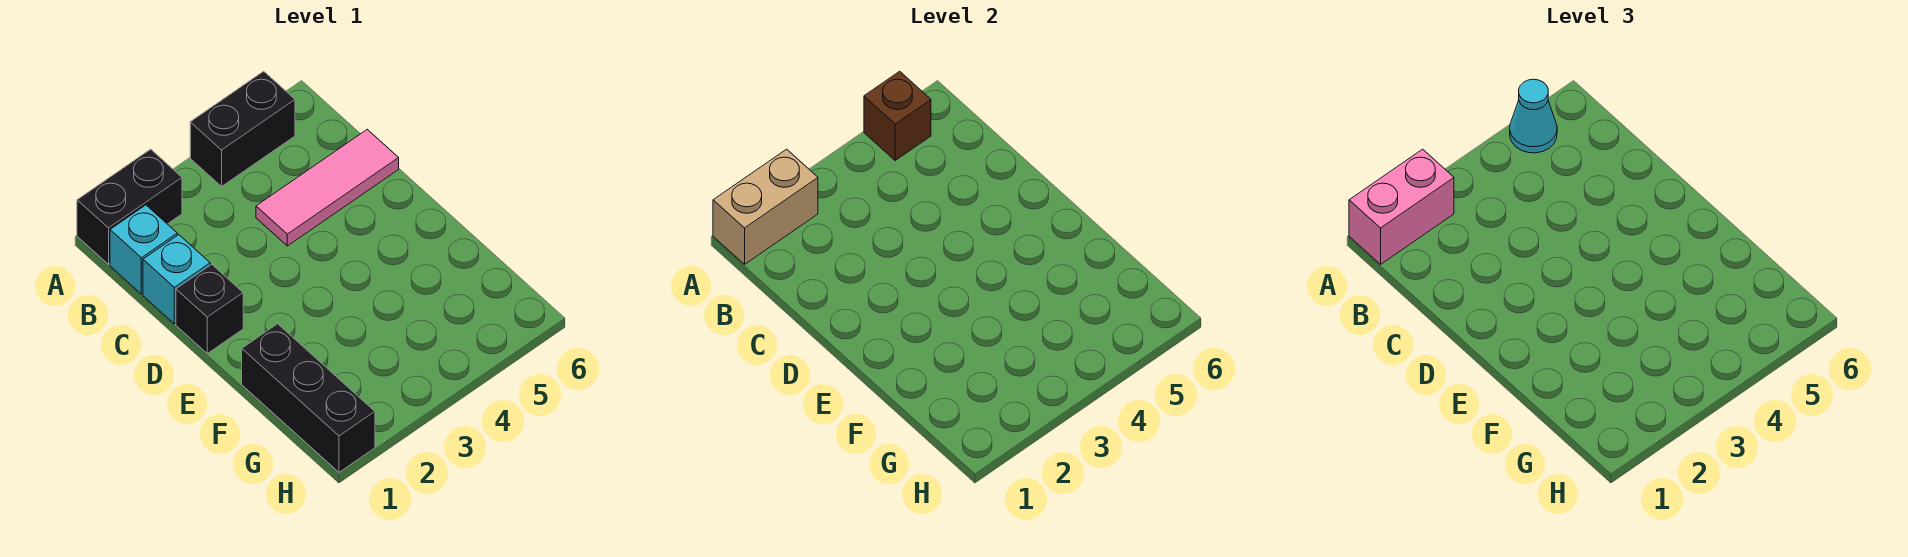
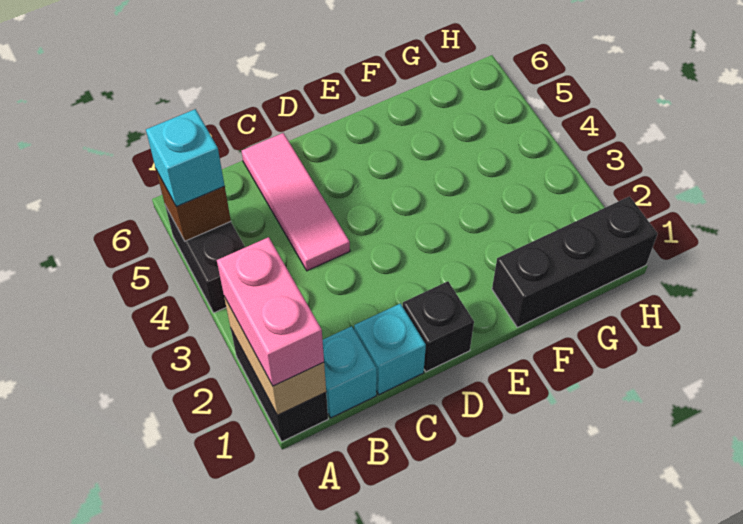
cyan 1x1 cone [1510,79,1557,153] -> cyan 1x1 brick [146,109,225,207]

